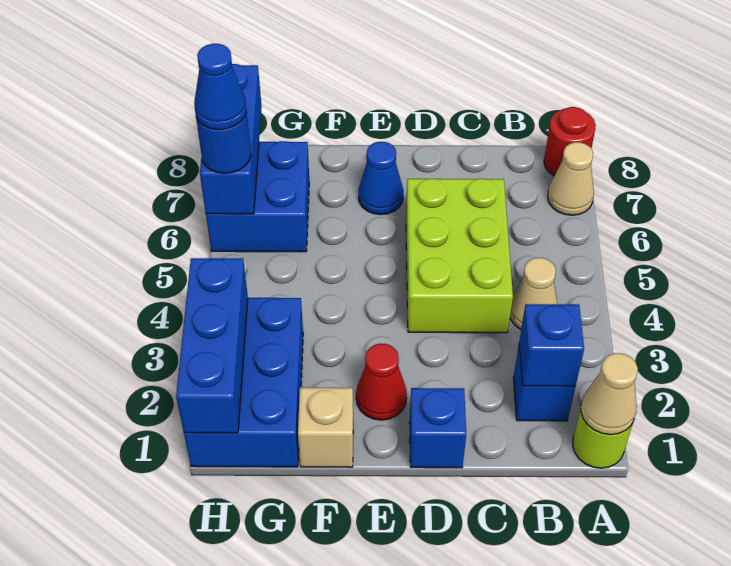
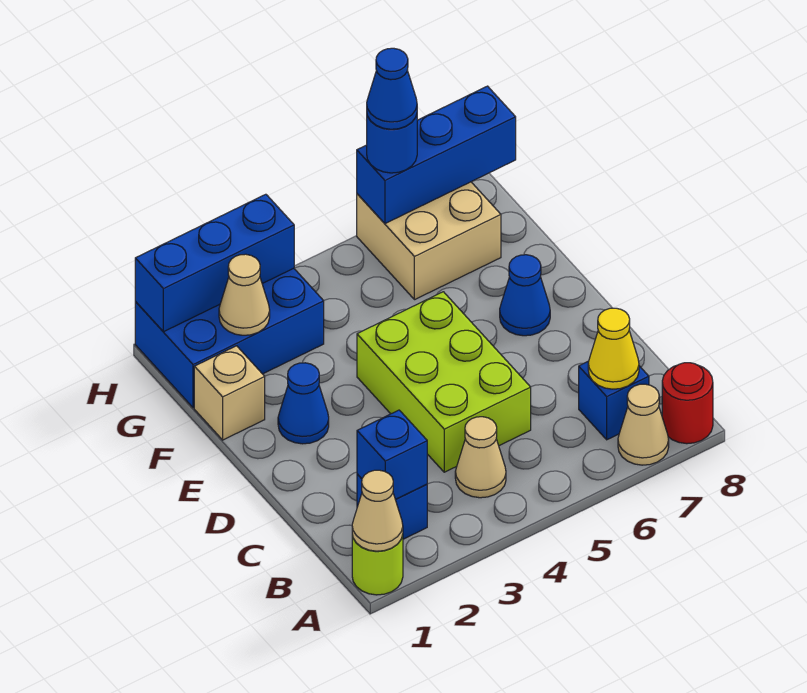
none -> yellow 1x1 cone [588,308,639,389]
lime 2x3 brick [406,179,513,333] -> lime 2x3 brick turned to [357,292,531,472]
blue 1x1 brick [409,388,466,468] -> blue 1x1 brick moved to [579,361,649,440]
red 1x1 cone [356,344,407,420] -> blue 1x1 cone [278,363,329,444]
none -> tan 1x1 cone [219,254,270,335]
blue 2x2 brick [206,141,309,252] -> tan 2x2 brick [357,182,501,300]

